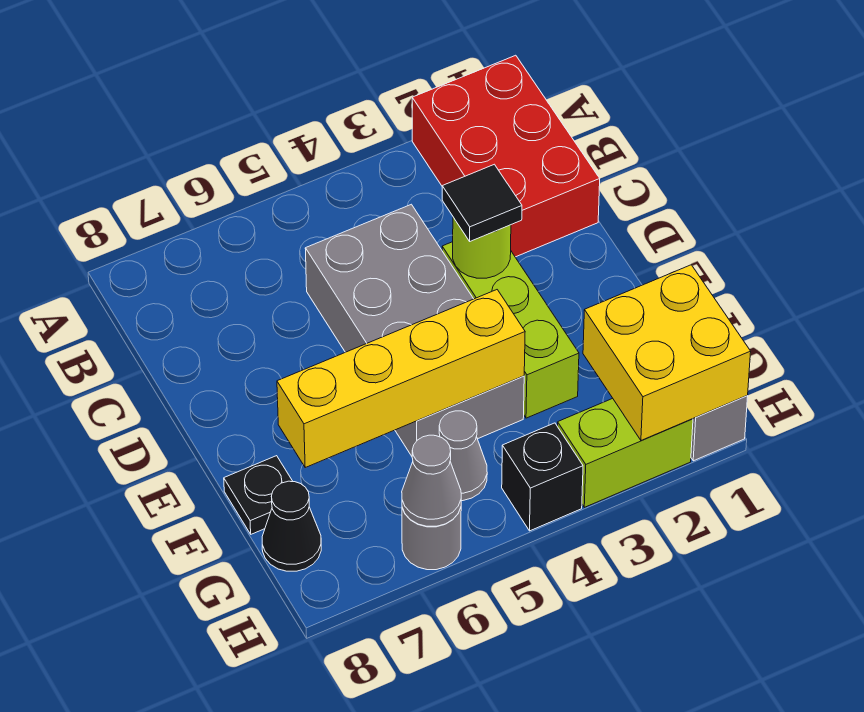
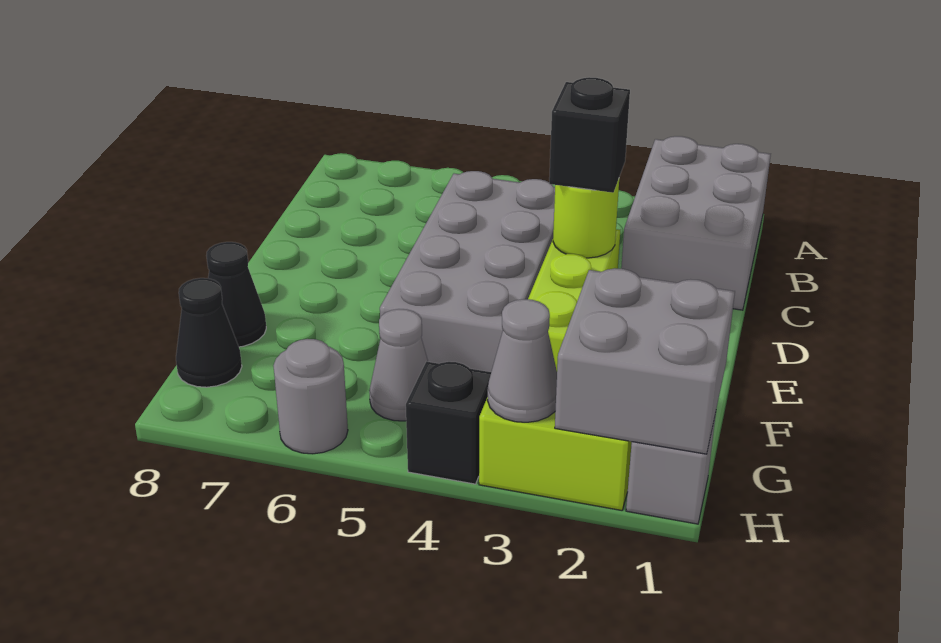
red 2x3 brick [412,55,600,257] -> grey 2x3 brick [621,136,771,310]
black 1x1 tile [442,164,522,241] -> black 1x1 brick [549,77,630,193]
yellow 1x4 brick [277,290,525,467] -> none
black 1x1 plate [224,456,293,534] -> black 1x1 cone [206,242,266,347]
yellow 2x2 brick [583,265,751,440] -> grey 2x2 brick [555,268,735,454]
grey 1x1 cone [402,435,461,526] -> grey 1x1 cone moved to [487,299,557,422]

